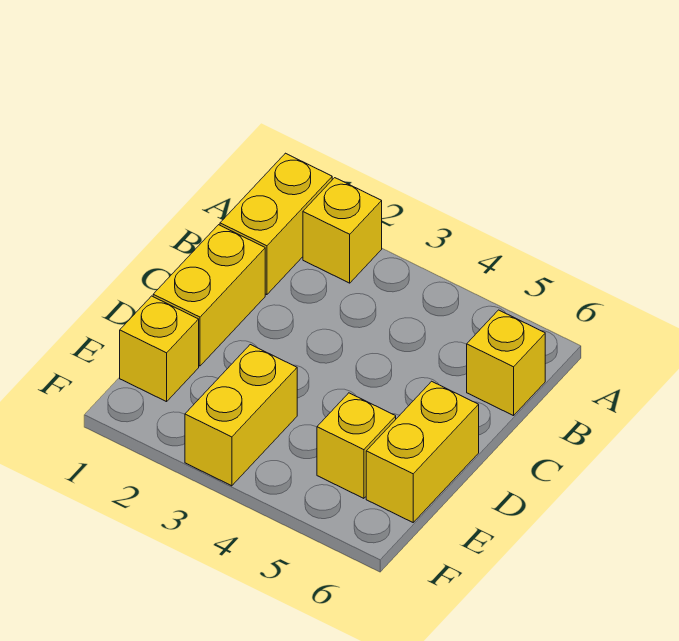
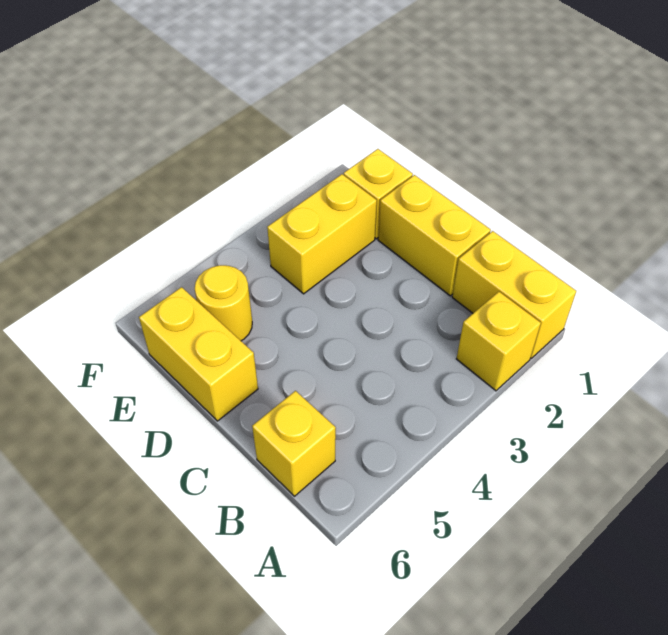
yellow 1x2 brick [185,345,297,486] -> yellow 1x2 brick turned to [267,174,377,294]
yellow 1x1 brick [317,393,396,498] -> yellow 1x1 round brick [195,265,252,341]

